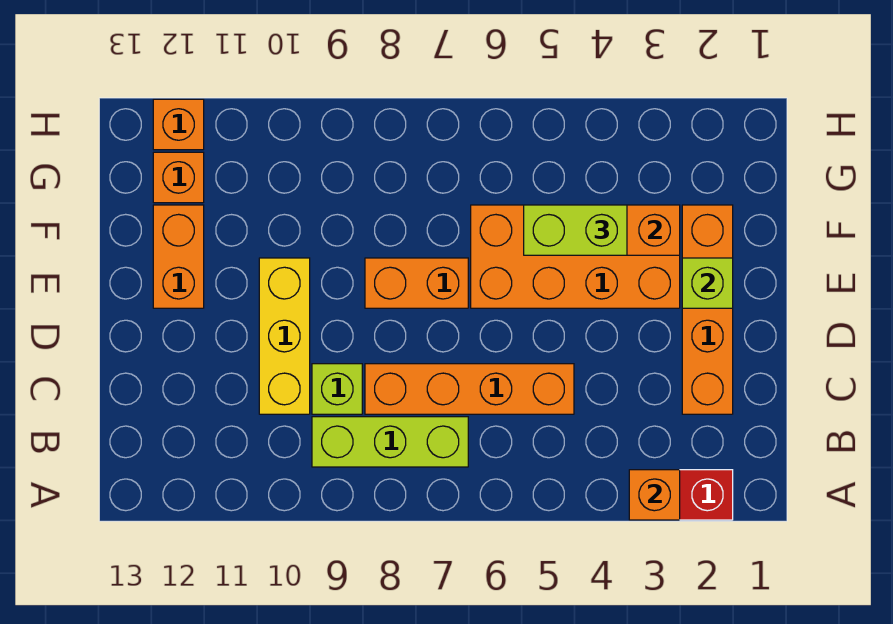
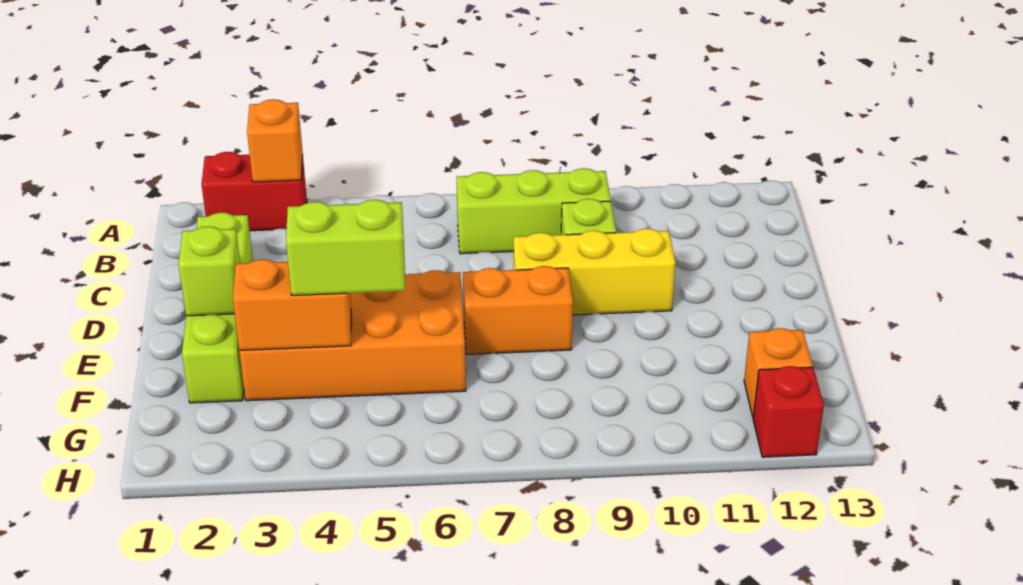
orange 1x4 brick [682,205,733,414] -> lime 1x4 brick [182,213,253,403]
orange 1x4 brick [365,364,574,414] -> none
yellow 1x3 brick [259,258,310,414] -> yellow 1x3 brick turned to [514,229,676,315]
orange 1x2 brick [153,205,204,308] -> none
orange 1x1 brick [153,99,204,150] -> red 1x1 brick [753,366,824,457]

